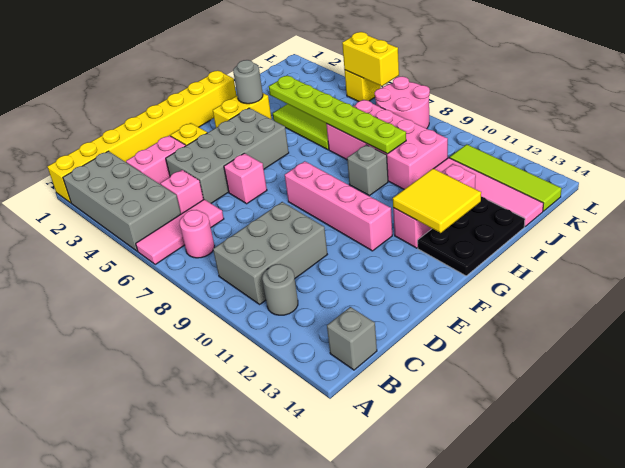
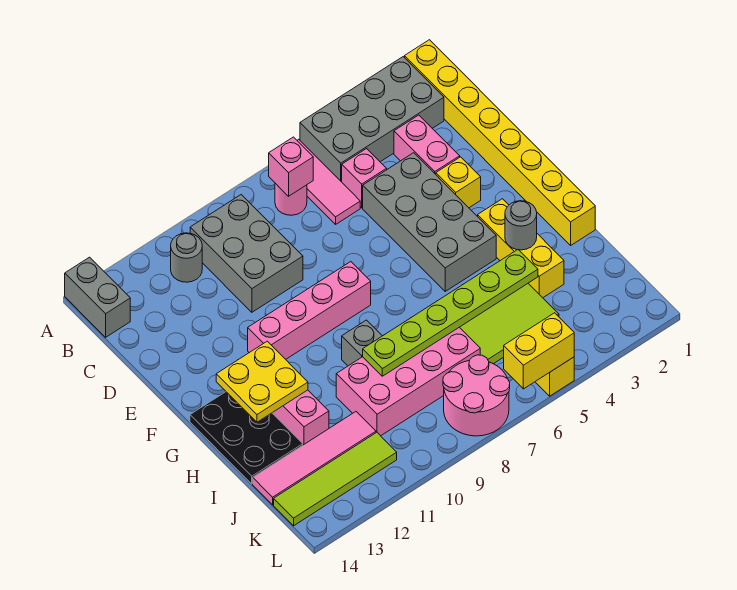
grey 1x1 brick [327,307,377,370] -> grey 1x2 brick [65,257,130,337]
pink 1x1 brick [224,153,267,204] -> pink 1x1 brick moved to [269,137,313,196]
yellow 1x2 brick [213,93,272,128] -> yellow 1x3 brick [478,199,564,298]
yellow 2x2 tile [393,169,481,233] -> yellow 2x2 plate [216,341,308,422]

